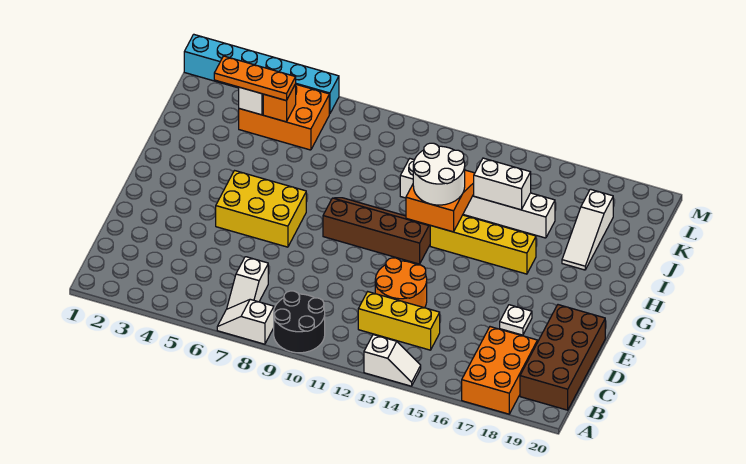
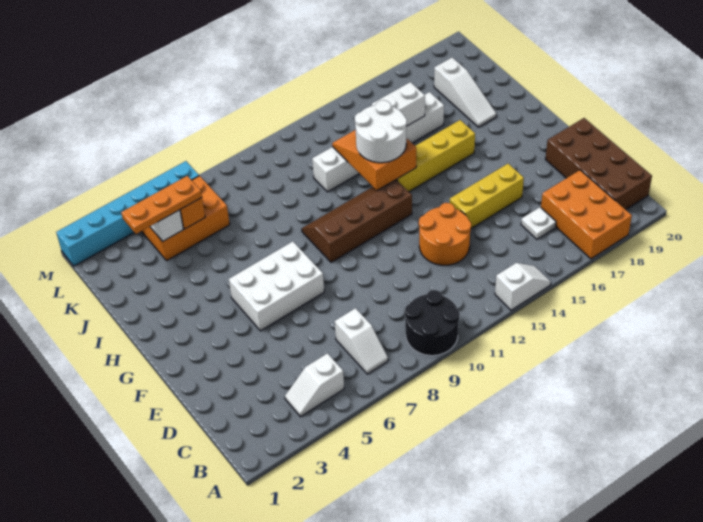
white 1x2 slope [217,299,274,344] -> white 1x2 slope moved to [285,353,344,417]
yellow 1x3 brick [358,292,440,350] -> yellow 1x3 brick moved to [450,164,524,228]
white 1x1 plate [500,305,532,335] -> white 1x1 plate moved to [521,207,556,239]
yellow 2x3 brick [216,171,306,247] -> white 2x3 brick [229,242,324,331]

